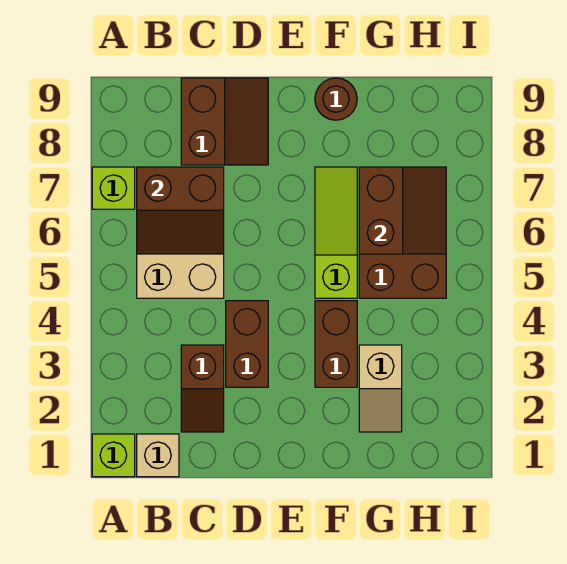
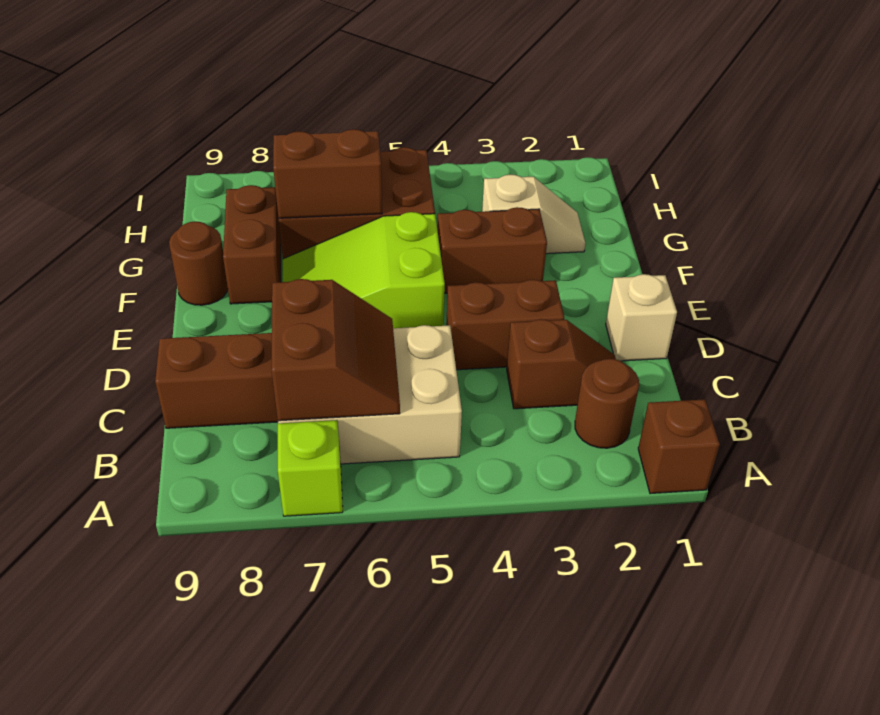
lime 1x1 brick [92,434,135,477] -> brown 1x1 brick [638,399,720,494]
tan 1x1 brick [137,434,179,477] -> tan 1x1 brick moved to [606,274,677,361]
none -> brown 1x1 round brick [575,359,639,448]
lime 1x3 slope [315,167,357,298] -> lime 2x3 slope [283,212,445,328]
none -> brown 1x2 brick [223,185,281,304]

